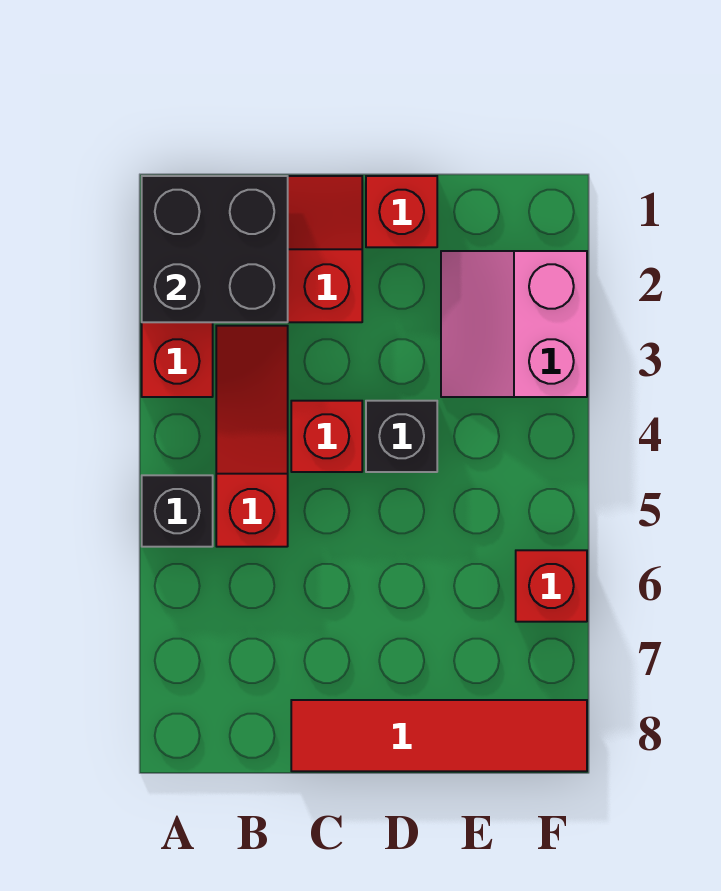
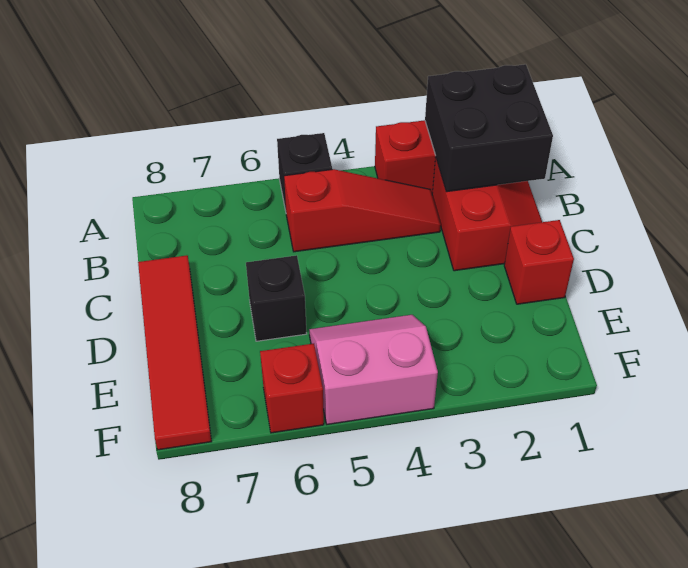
red 1x1 brick [291,401,362,472] -> none
black 1x1 brick [366,401,437,472] -> black 1x1 brick moved to [246,255,307,341]
pink 2x2 slope [441,251,587,397] -> pink 2x2 slope moved to [309,315,438,424]

